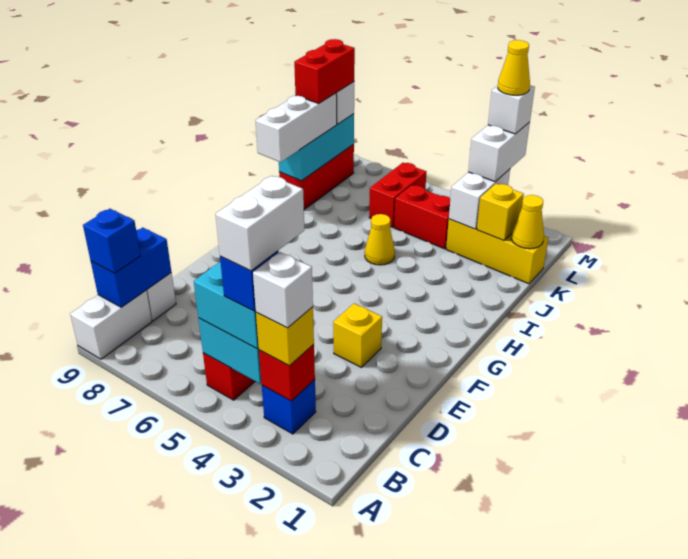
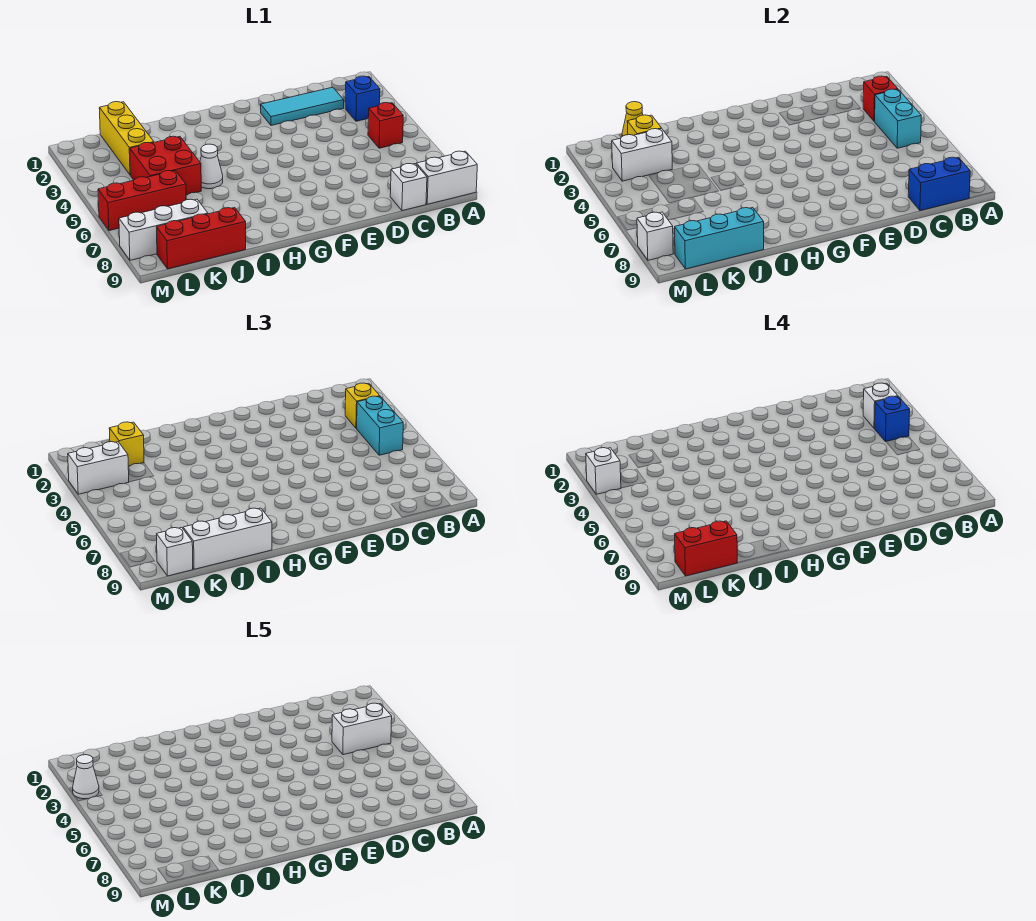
blue 1x1 brick [83,209,141,273] -> none
none -> cyan 1x3 tile [261,87,344,125]
yellow 1x1 brick [333,303,382,367] -> yellow 1x1 brick moved to [109,422,144,466]
yellow 1x1 cone [365,214,395,265] -> white 1x1 cone [200,144,223,189]
red 1x2 brick [394,185,450,249] -> red 2x2 brick [130,136,201,195]
red 1x2 brick [369,163,426,227] -> red 1x3 brick [98,171,186,231]
none -> white 1x3 brick [119,199,208,260]
yellow 1x1 cone [498,40,530,95] -> white 1x1 cone [73,755,99,799]
none -> white 1x1 brick [637,212,673,260]

